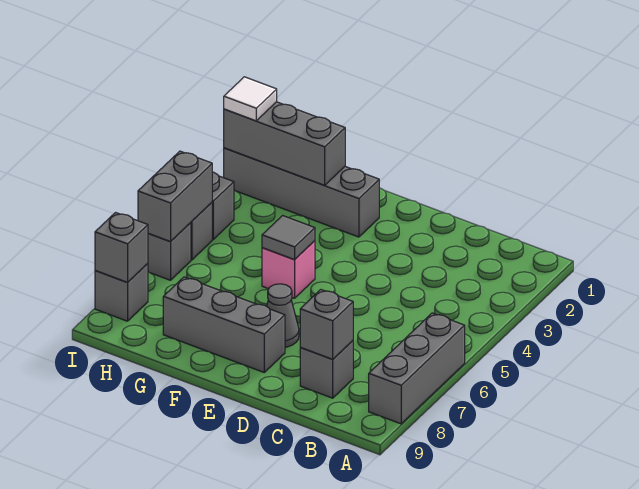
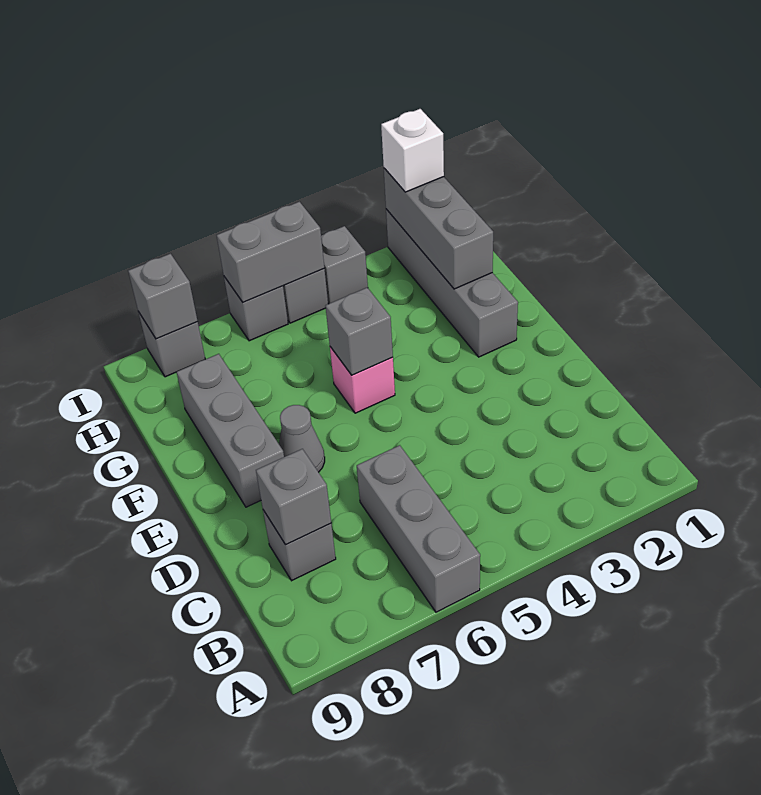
grey 1x3 brick [369,313,465,424] -> grey 1x3 brick turned to [357,445,480,612]
grey 1x1 tile [262,216,315,260] -> grey 1x1 brick [326,288,393,375]
white 1x1 tile [224,77,277,121] -> white 1x1 brick [381,109,444,192]

